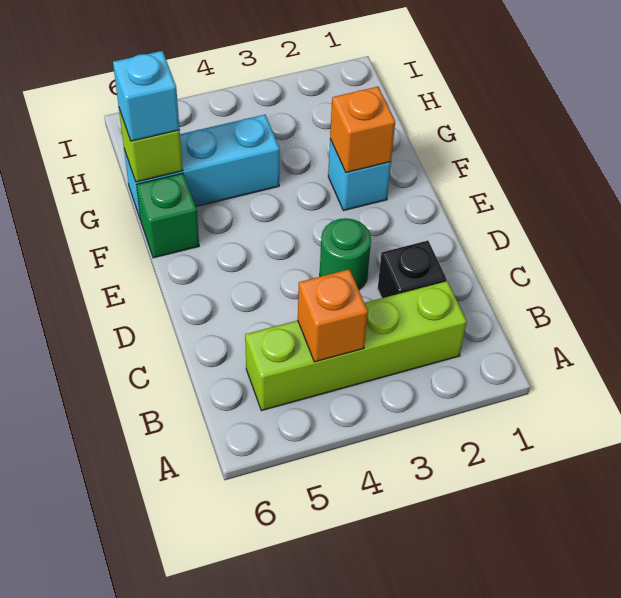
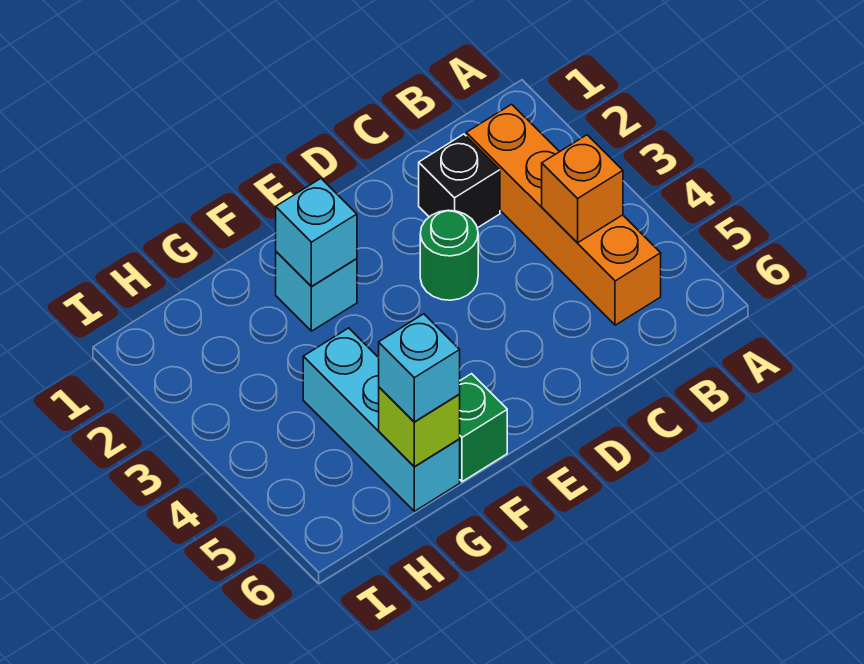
lime 1x4 brick [245,281,467,411] -> orange 1x4 brick [466,104,661,325]
orange 1x1 brick [330,87,395,173] -> cyan 1x1 brick [276,179,357,286]

